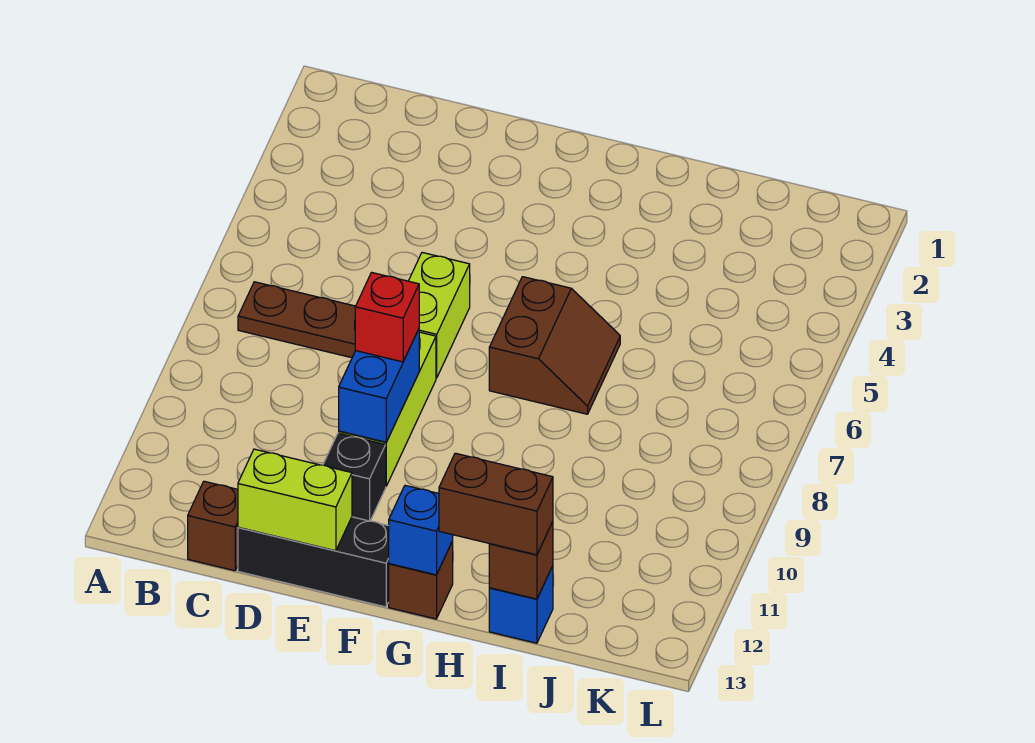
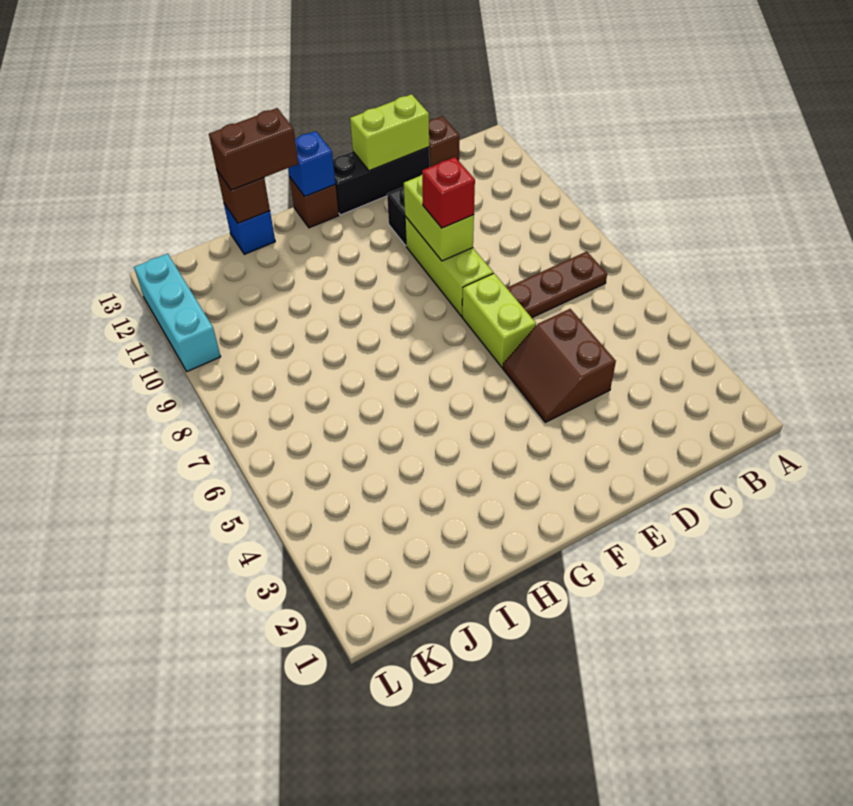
blue 1x2 brick [339,329,419,442] -> lime 1x2 brick [404,175,474,261]
brown 2x2 slope [489,277,620,414] -> brown 2x2 slope moved to [503,309,616,422]
none -> cyan 1x3 brick [134,254,221,371]

